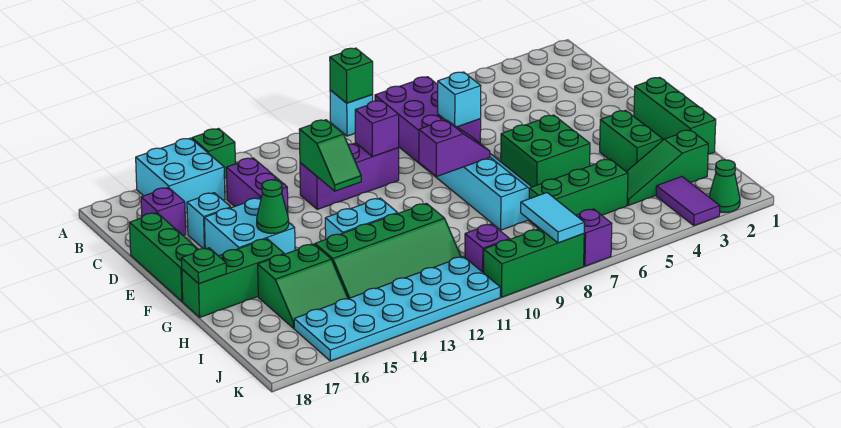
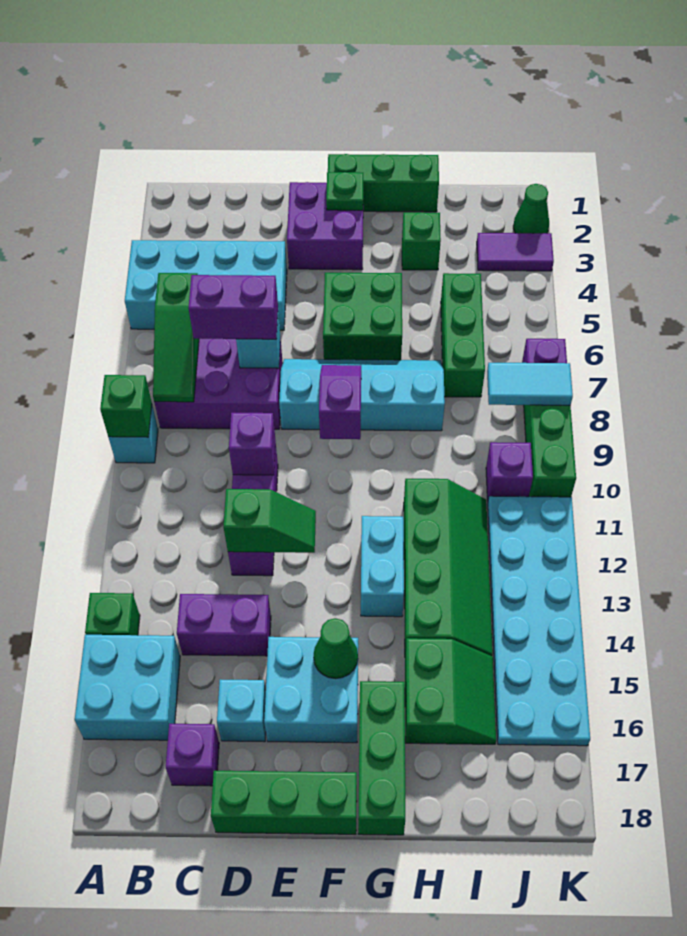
none -> cyan 2x4 brick [125,240,287,330]
none -> purple 1x2 brick [188,275,278,339]
none -> purple 2x2 brick [287,182,363,270]
green 1x2 brick [600,110,663,172] -> green 1x1 brick [402,212,441,270]
green 1x1 plate [181,248,226,284] -> green 1x1 plate moved to [326,172,363,210]
green 1x3 slope [627,130,708,205] -> green 1x3 slope moved to [153,273,199,402]

